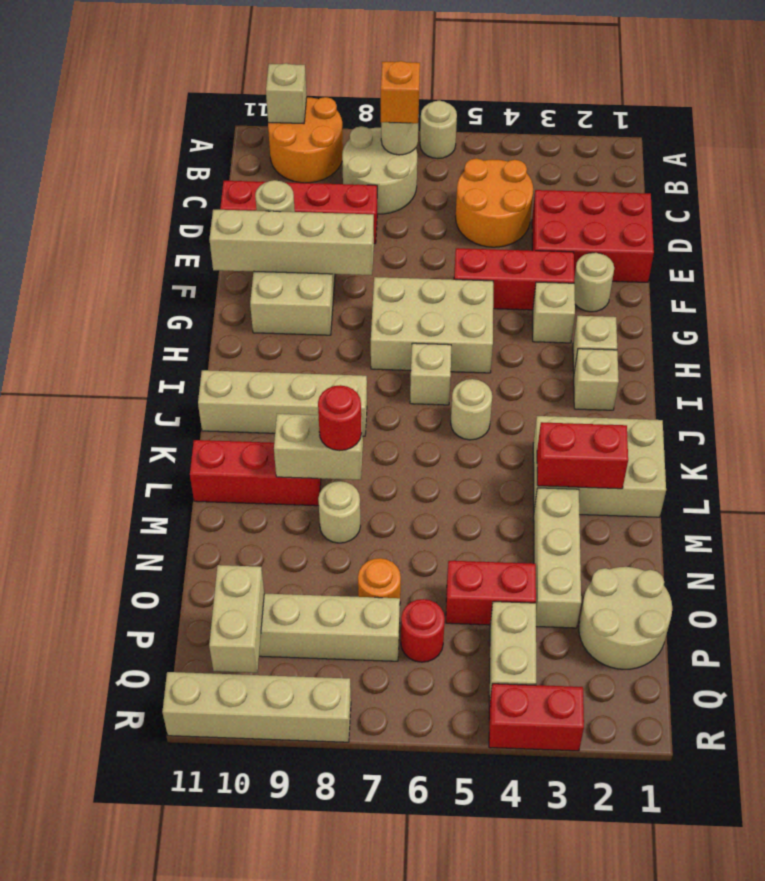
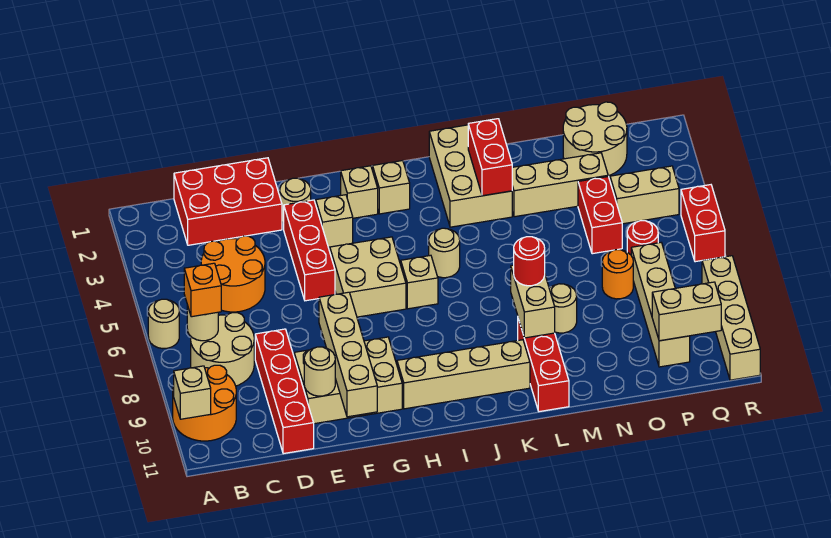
red 2x3 brick [532,190,654,282] -> red 2x3 brick turned to [174,158,282,245]
tan 2x3 brick [371,277,493,373] -> tan 2x2 brick [330,237,406,317]
tan 1x4 brick [198,370,367,436] -> tan 1x4 brick turned to [397,340,530,409]
red 1x2 brick [489,684,584,751] -> red 1x2 brick moved to [681,185,725,262]

